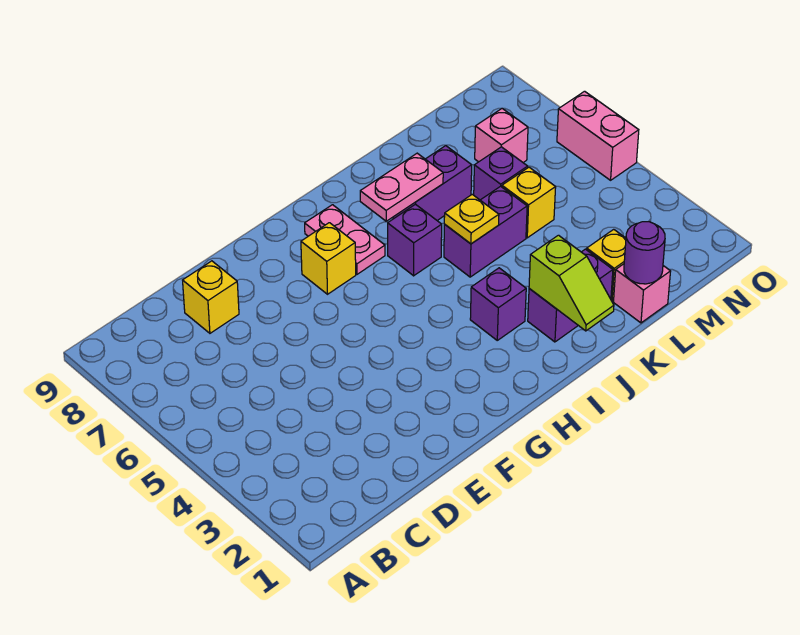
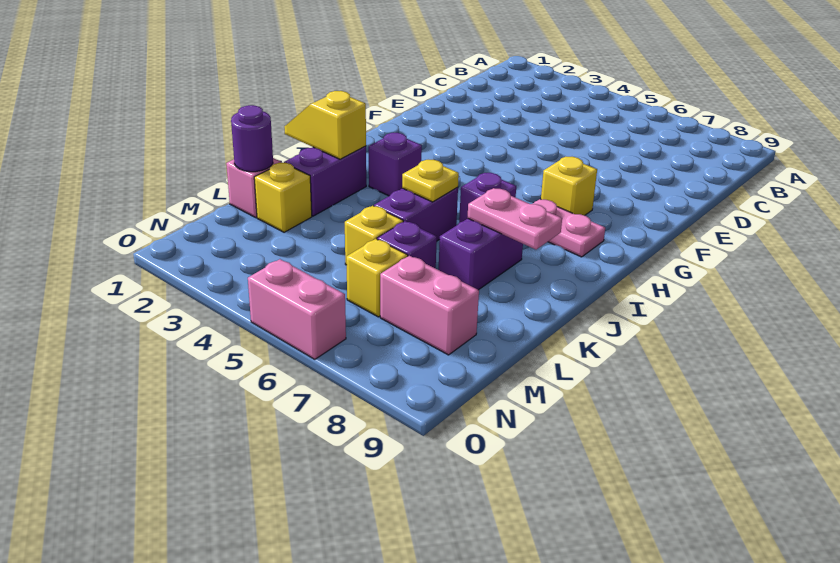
yellow 1x1 brick [183,261,239,333] -> yellow 1x1 brick moved to [346,239,408,317]
pink 1x2 plate [360,153,443,221] -> pink 1x2 plate turned to [467,188,562,250]
lime 1x2 slope [529,235,614,331] -> yellow 1x2 slope [284,91,366,159]
pink 1x1 brick [475,108,528,162] -> pink 1x2 brick [380,256,479,355]

